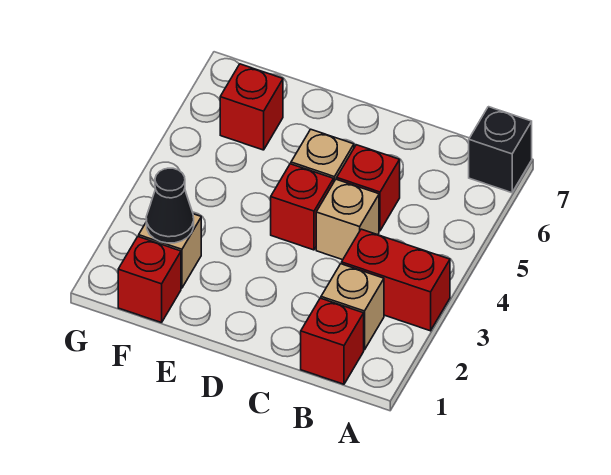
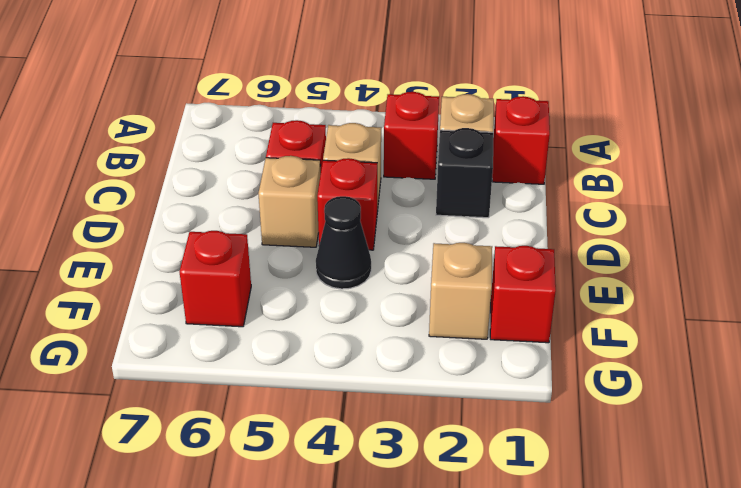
red 1x2 brick [342,229,450,331] -> red 1x1 brick [384,92,439,179]
black 1x1 brick [469,107,532,193] -> black 1x1 brick moved to [436,128,493,218]
black 1x1 cone [146,168,194,243] -> black 1x1 cone moved to [316,196,371,289]

